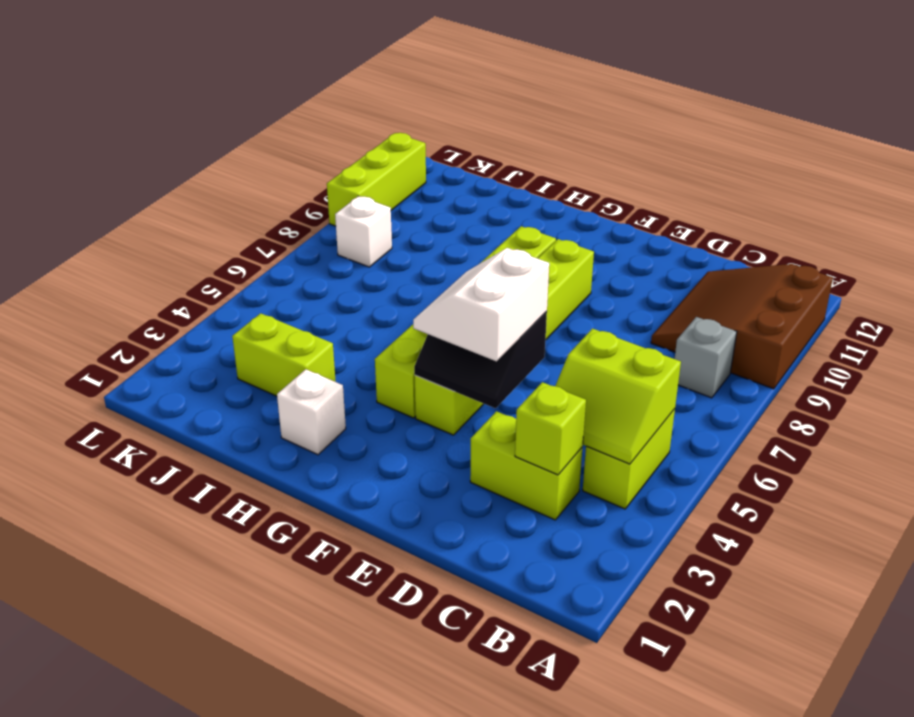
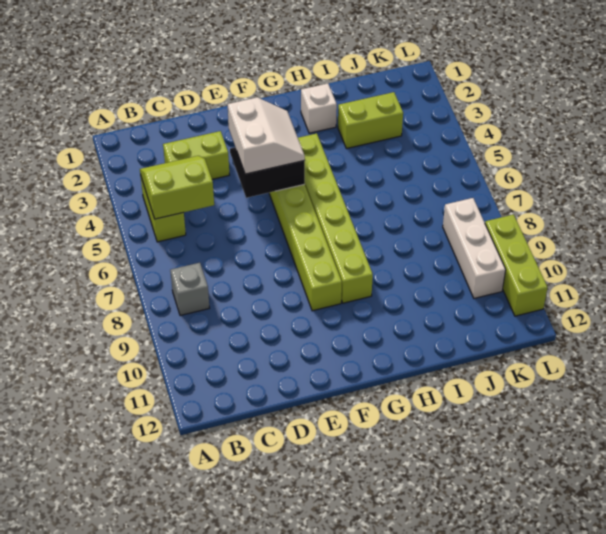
brown 3x3 slope [651,264,833,389] -> none
lime 1x1 brick [515,382,586,475] -> none
white 1x1 brick [335,196,392,267] -> white 1x3 brick [443,198,506,298]

